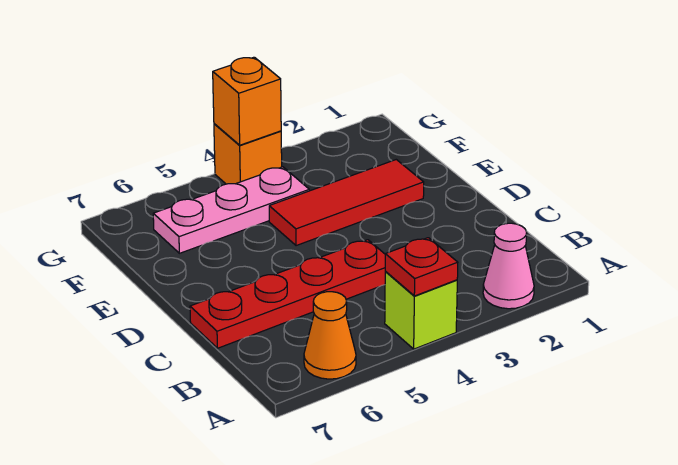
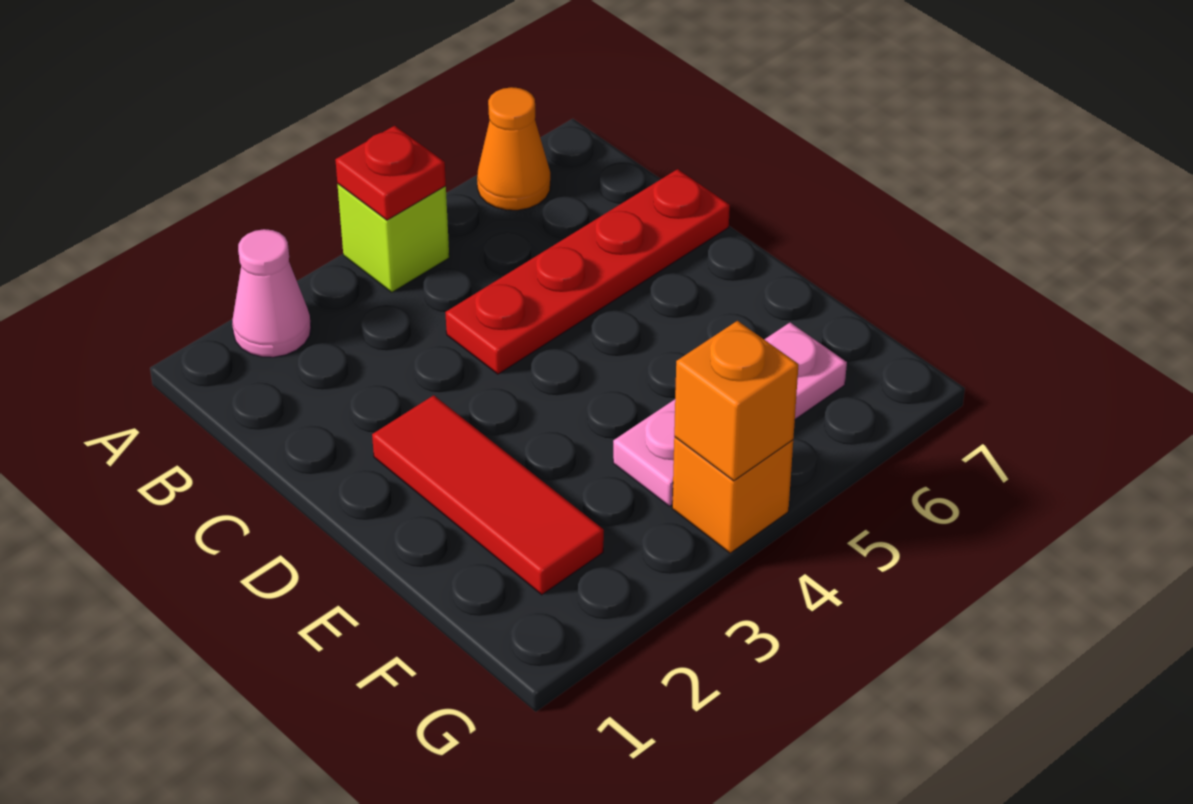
red 1x3 tile [269,160,424,246] -> red 1x3 tile turned to [372,395,604,595]

